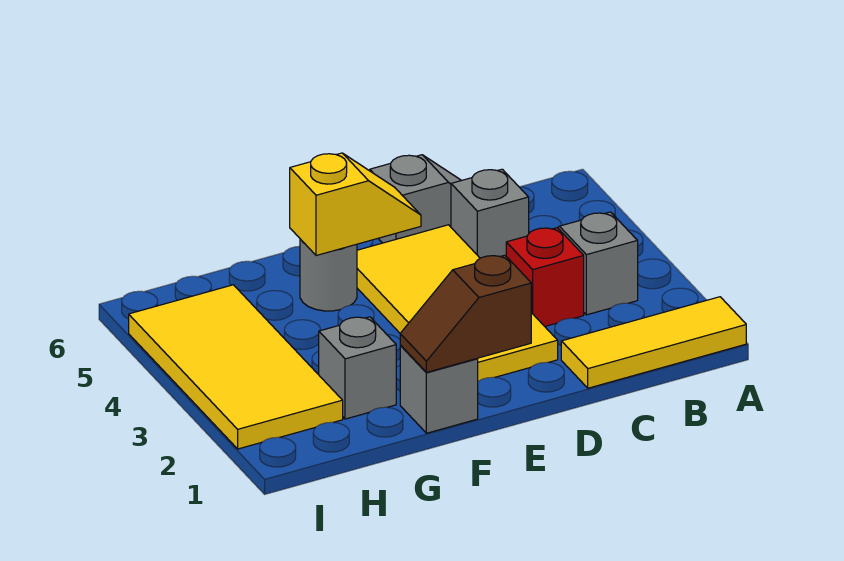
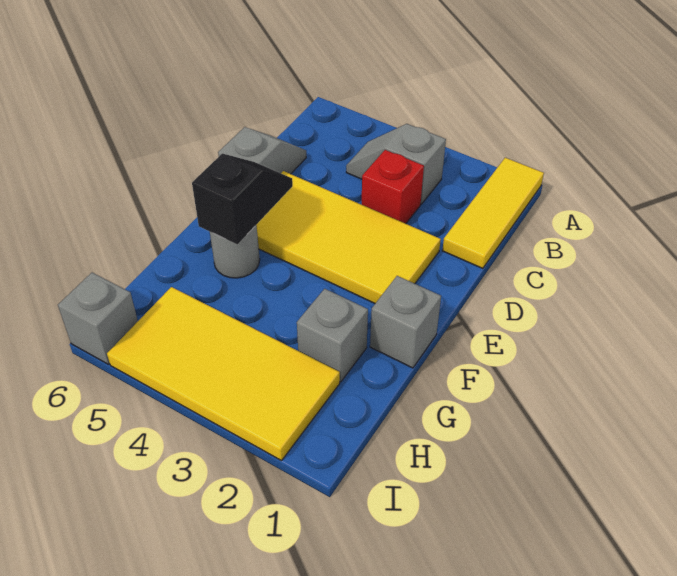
grey 1x1 brick [451,169,529,258] -> grey 1x1 brick moved to [58,273,138,364]
brown 1x2 slope [400,255,531,372] -> none
yellow 1x2 slope [290,153,421,256] -> black 1x2 slope [192,153,293,244]

